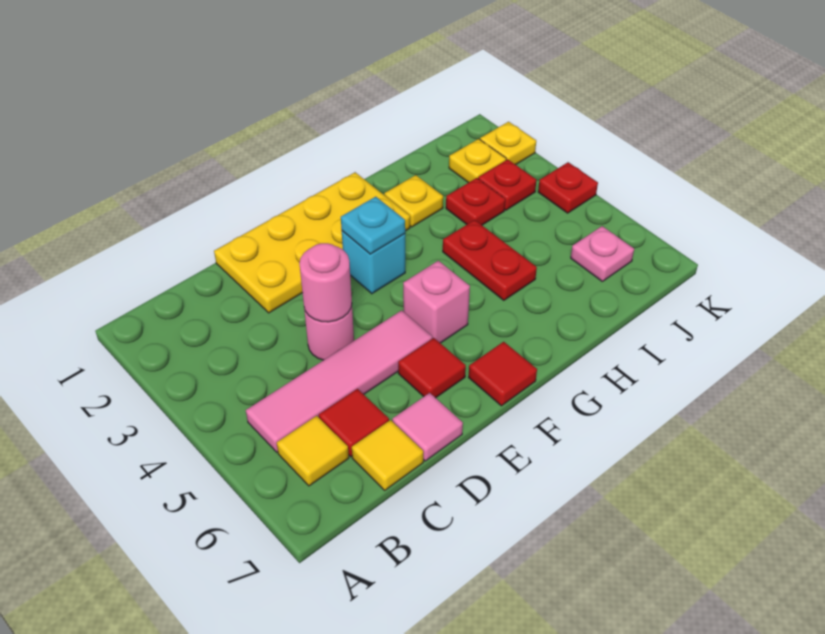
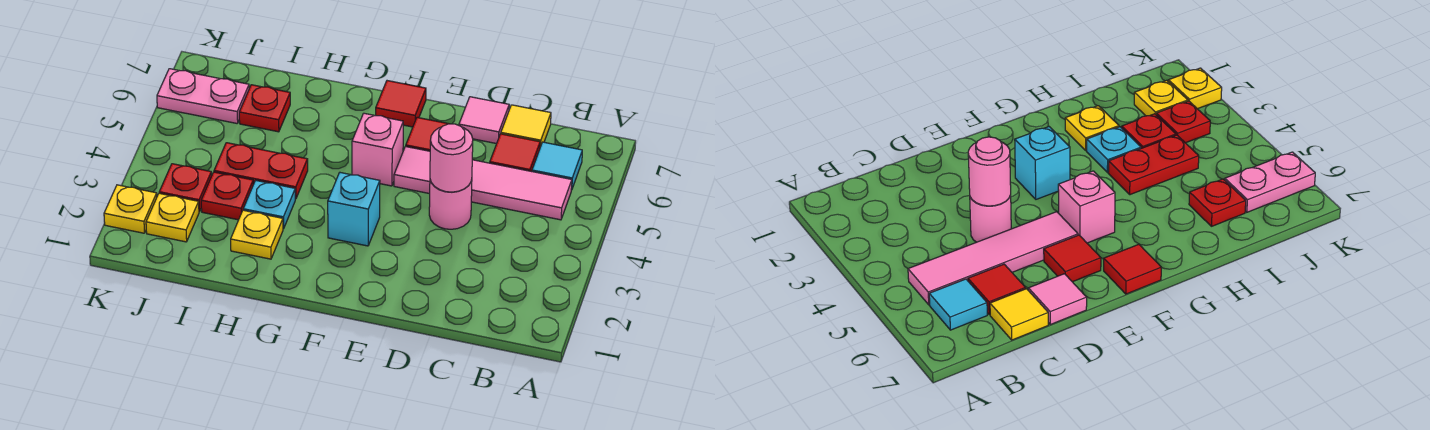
yellow 1x1 tile [277,416,349,486] -> cyan 1x1 tile [532,142,582,190]
yellow 2x4 plate [214,172,410,313] -> none
cyan 1x1 plate [341,197,405,254] -> cyan 1x1 plate moved to [243,180,295,229]
red 1x2 plate [443,220,537,300] -> red 1x2 plate turned to [214,143,308,199]
pink 1x1 plate [571,226,634,281] -> pink 1x2 plate [157,69,249,123]
red 1x1 plate [538,162,598,213] -> red 1x1 plate moved to [239,85,290,132]

